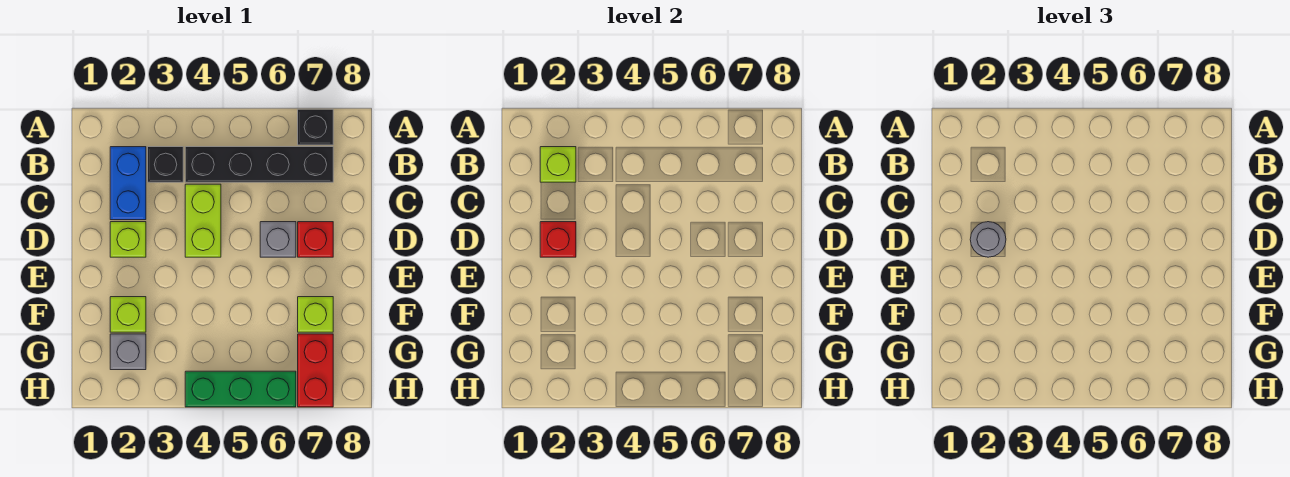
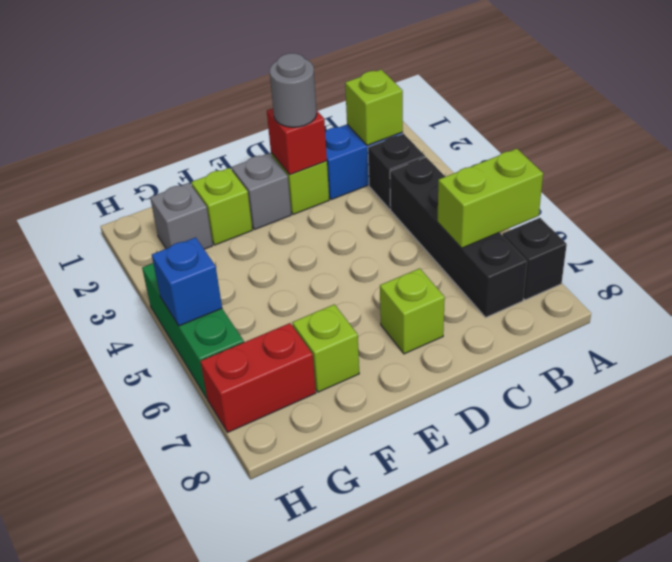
lime 1x2 brick [185,184,221,257] -> lime 1x2 brick moved to [437,149,543,248]
grey 1x1 brick [260,222,296,257] -> grey 1x1 brick moved to [232,153,291,230]
red 1x1 brick [298,222,333,257] -> lime 1x1 brick [380,268,445,354]
none -> blue 1x1 brick [152,237,222,326]

